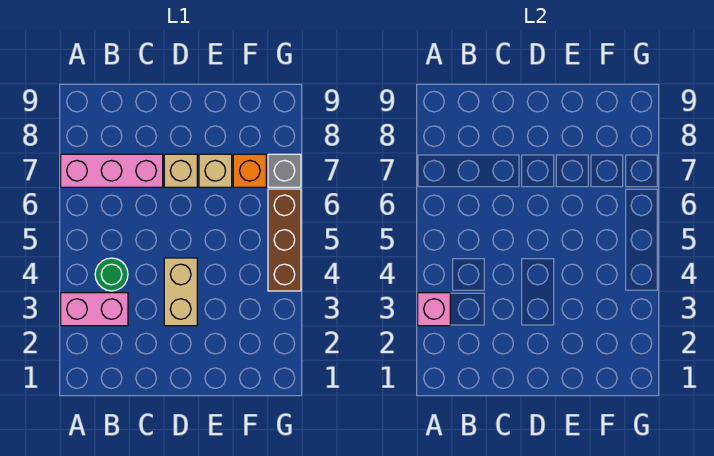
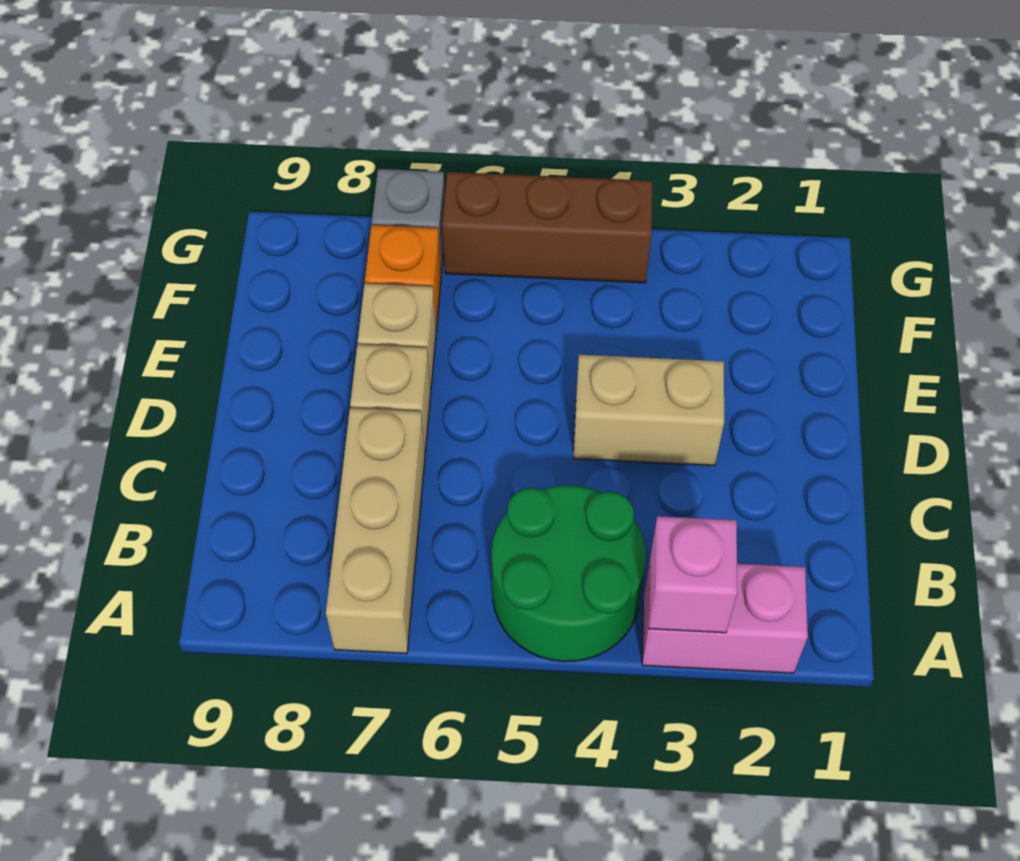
pink 1x2 brick [61,293,128,326] -> pink 1x2 brick turned to [642,562,808,673]
pink 1x3 brick [61,154,163,187] -> tan 1x3 brick [326,408,425,654]
green 1x1 round brick [95,258,128,291] -> green 2x2 round brick [492,485,646,662]

